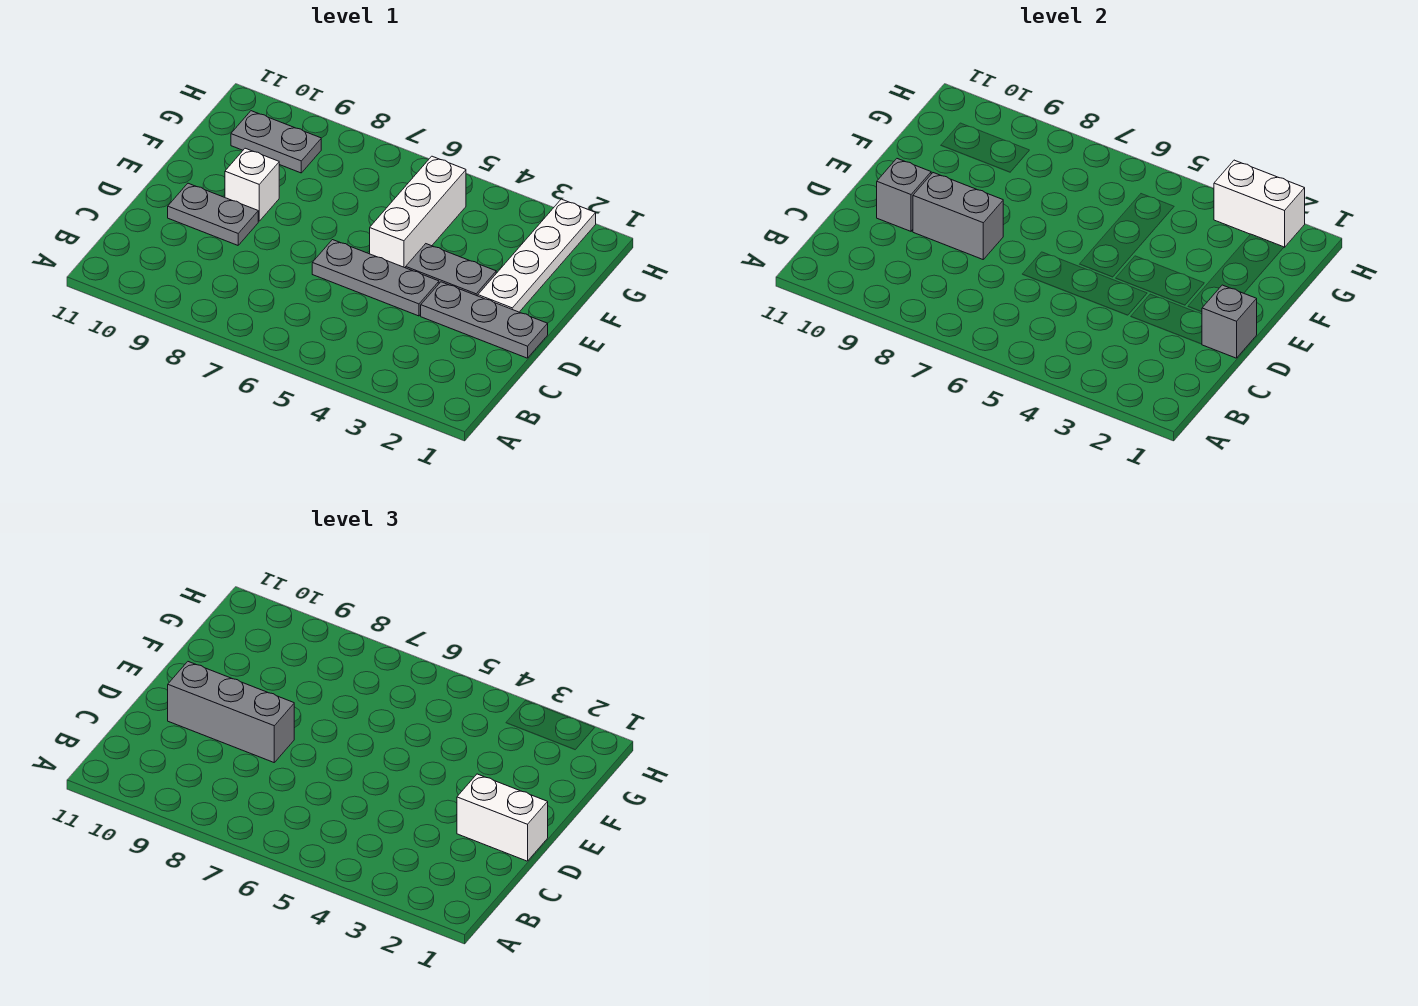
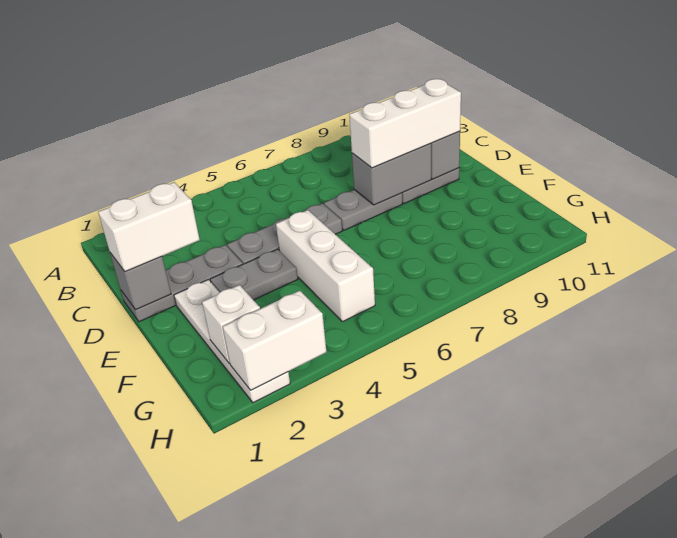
grey 1x3 brick [168,662,294,762] -> white 1x3 brick [349,79,461,168]
white 1x1 brick [225,148,279,221] -> white 1x1 brick moved to [202,285,260,364]
grey 1x2 plate [231,111,321,173] -> grey 1x2 plate moved to [324,190,402,230]

